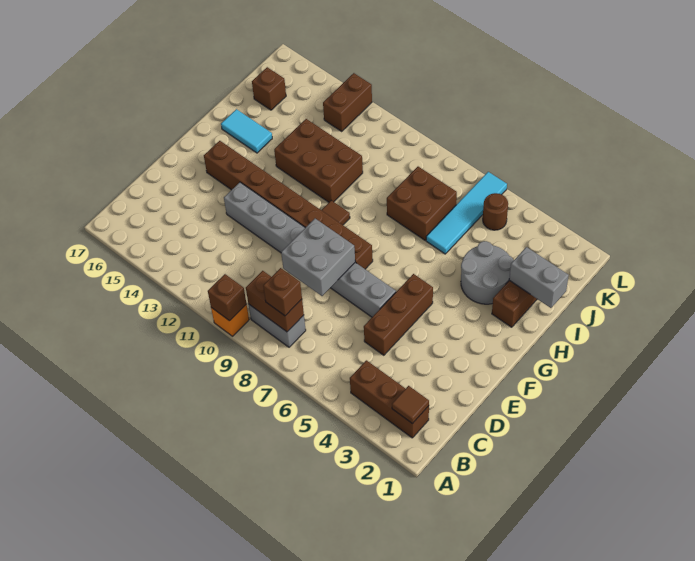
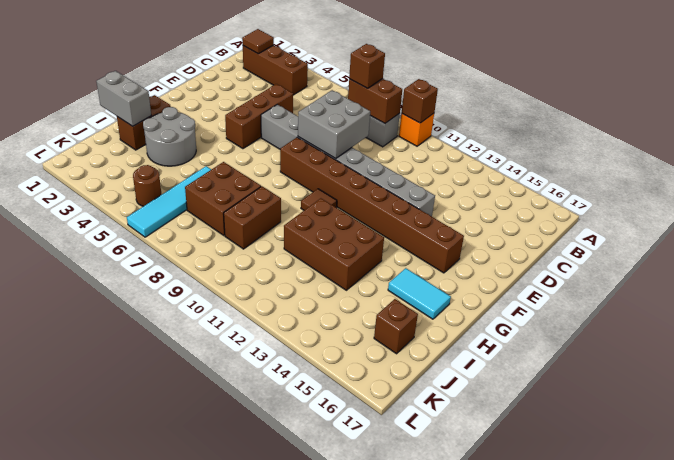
brown 1x2 brick [323,73,372,131] -> brown 1x2 brick moved to [224,186,281,249]

